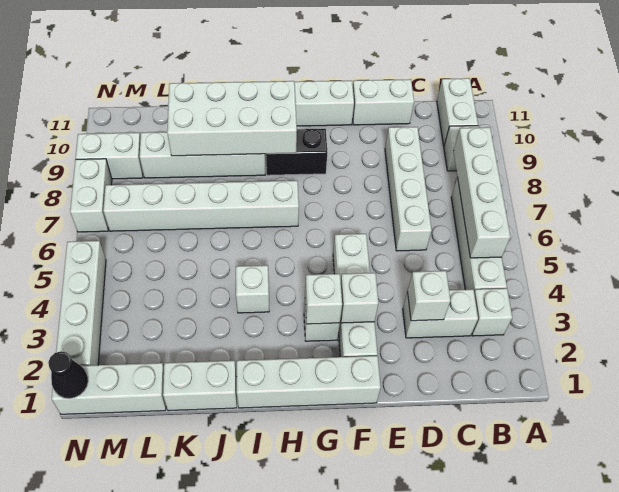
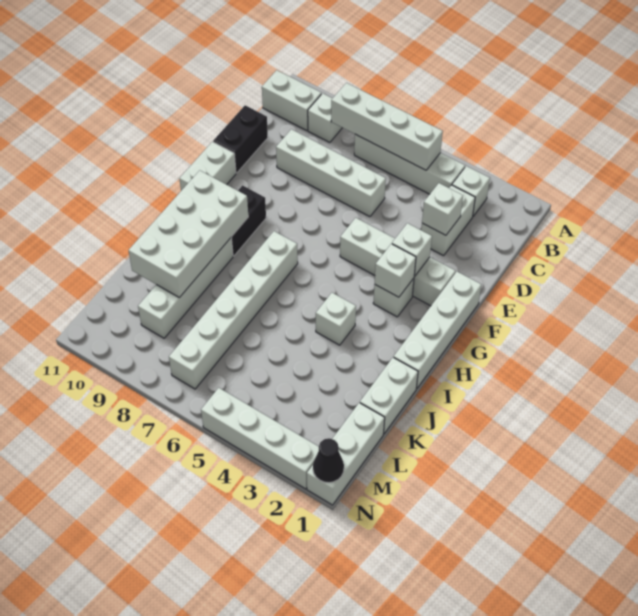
white 1x2 brick [352,79,414,125] -> black 1x2 brick [213,105,268,173]
white 1x2 brick [76,133,143,179] -> none
white 1x2 brick [70,159,112,232] -> none

